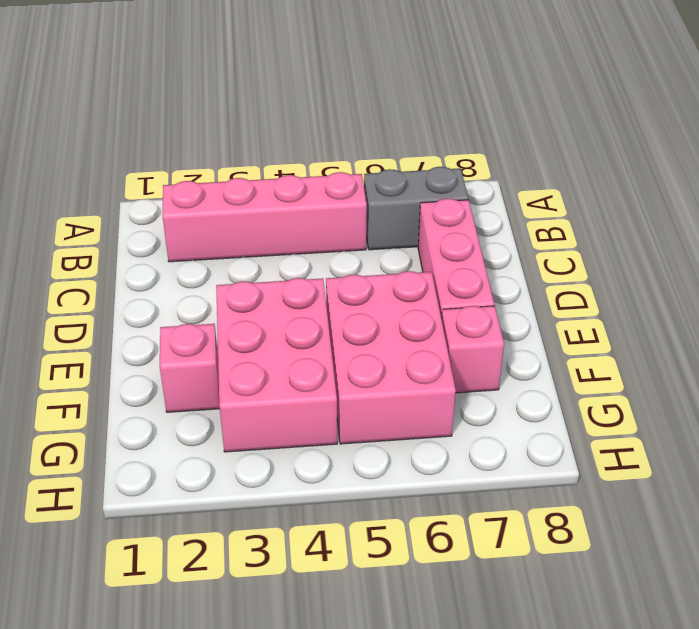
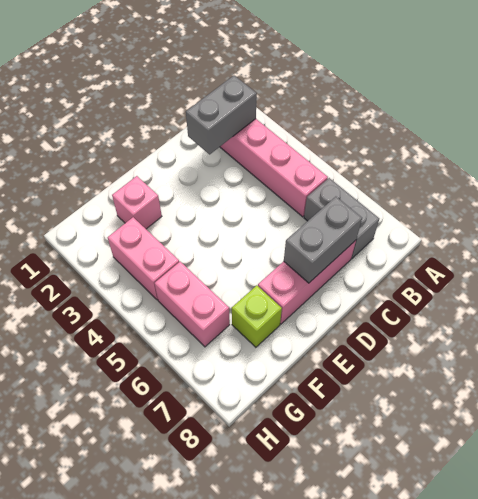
none -> grey 1x2 brick [186,76,257,154]
none -> grey 1x2 brick [284,197,362,283]
pink 2x3 brick [216,278,337,452] -> pink 1x2 brick [108,217,179,300]
pink 2x3 brick [326,271,456,444] -> pink 1x2 brick [154,262,230,347]
pink 1x1 brick [441,306,504,393] -> lime 1x1 brick [232,285,282,347]

